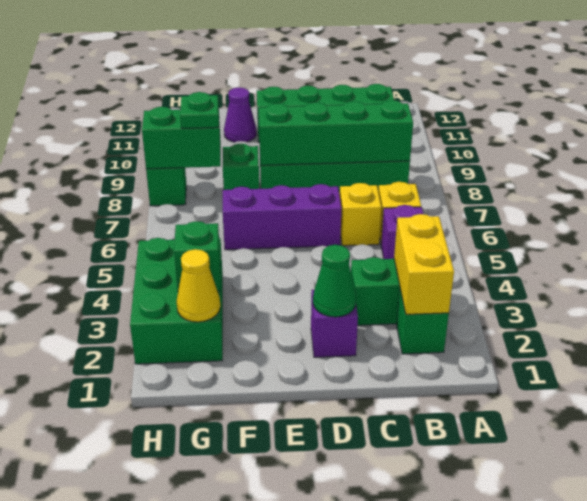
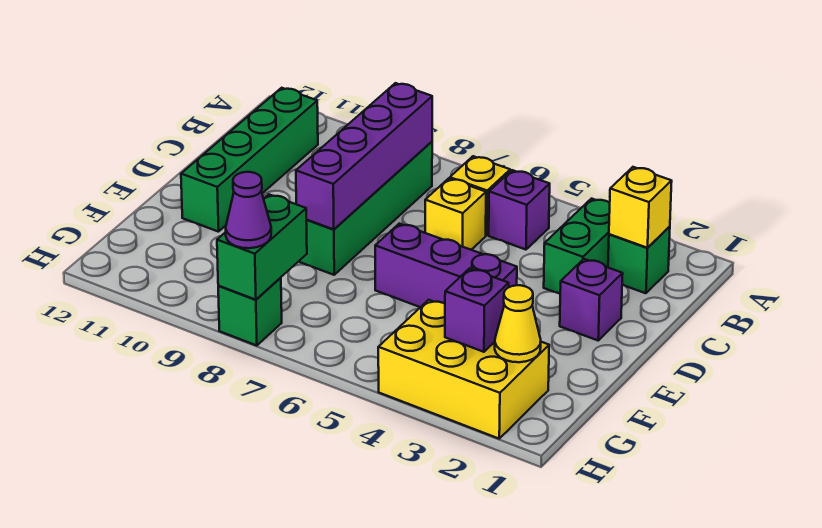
yellow 1x2 brick [394,214,454,314] -> yellow 1x1 brick [609,167,672,248]
green 1x4 brick [259,100,413,165] -> purple 1x4 brick [296,83,432,230]
green 1x1 cone [313,245,356,317] -> none
purple 1x3 brick [223,184,341,250] -> purple 1x3 brick turned to [375,224,517,307]
green 1x1 brick [223,144,259,190] -> none
purple 1x1 cone [224,87,256,142] -> purple 1x1 cone moved to [226,172,271,248]
green 2x3 brick [130,238,223,364] -> yellow 2x3 brick [378,300,549,439]
green 1x1 brick [174,221,221,291] -> purple 1x1 brick [445,268,509,352]
green 1x1 plate [180,92,219,128] -> none

